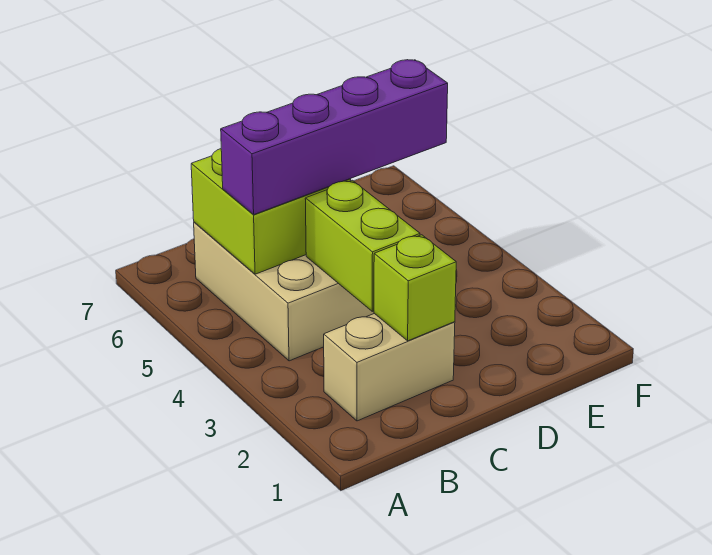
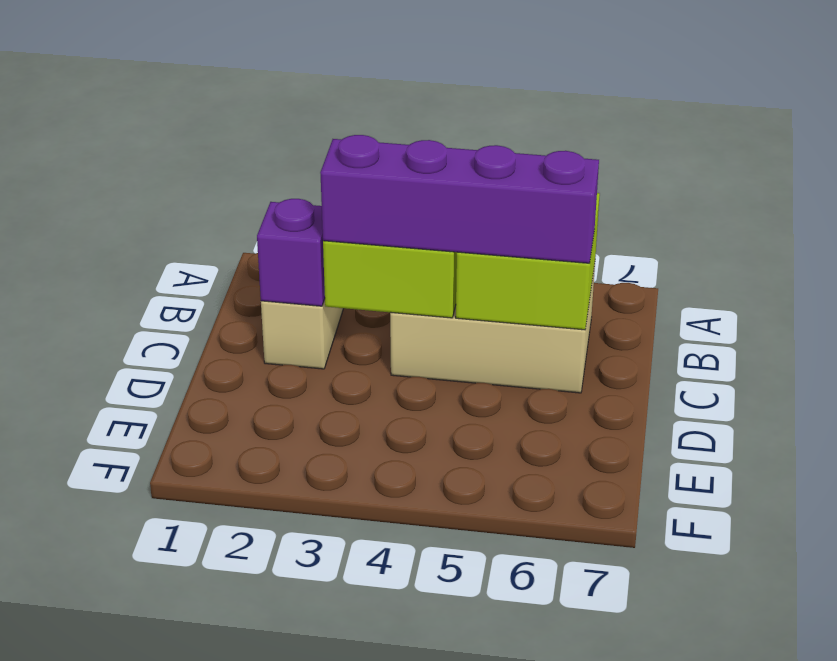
purple 1x4 brick [221,60,448,214] -> purple 1x4 brick turned to [320,135,599,263]
lime 1x1 brick [374,235,456,341] -> purple 1x1 brick [257,199,325,306]

